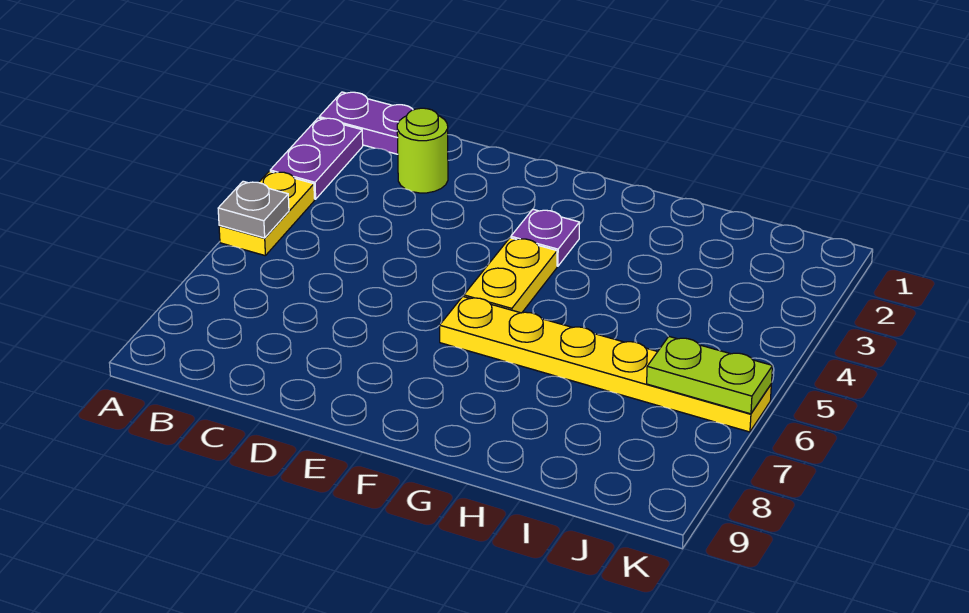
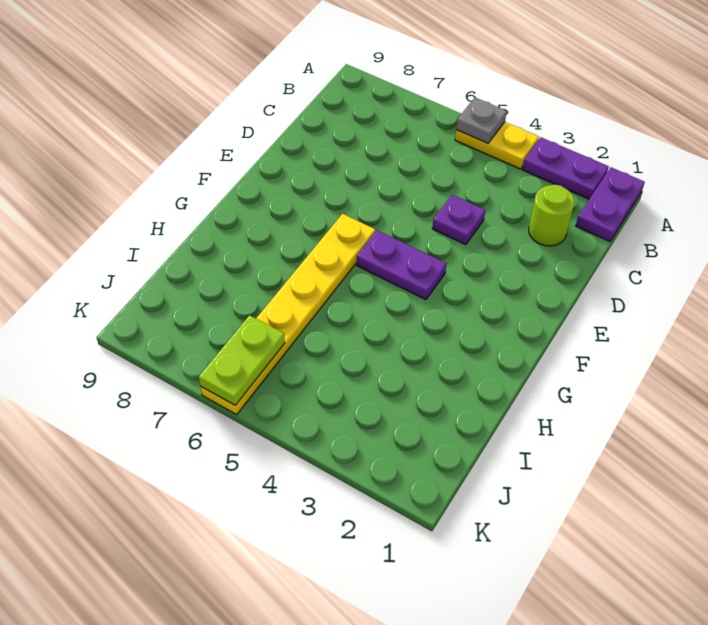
purple 1x1 plate [511,209,580,266] -> purple 1x1 plate moved to [432,195,485,245]
yellow 1x2 plate [464,238,557,313] -> purple 1x2 plate [357,230,446,300]

